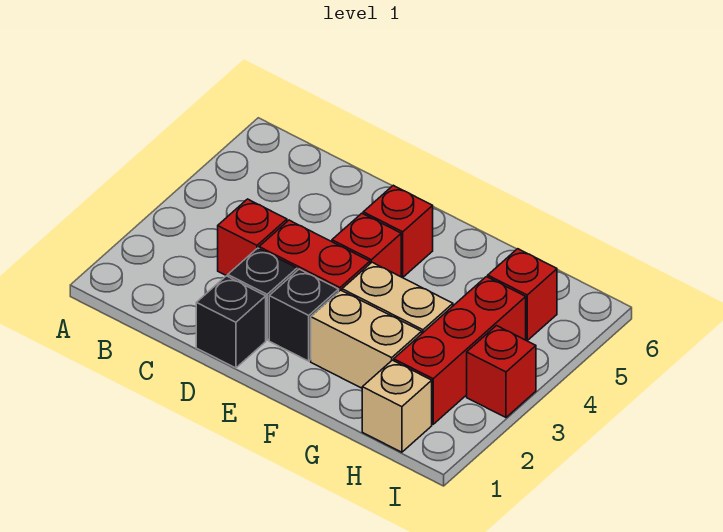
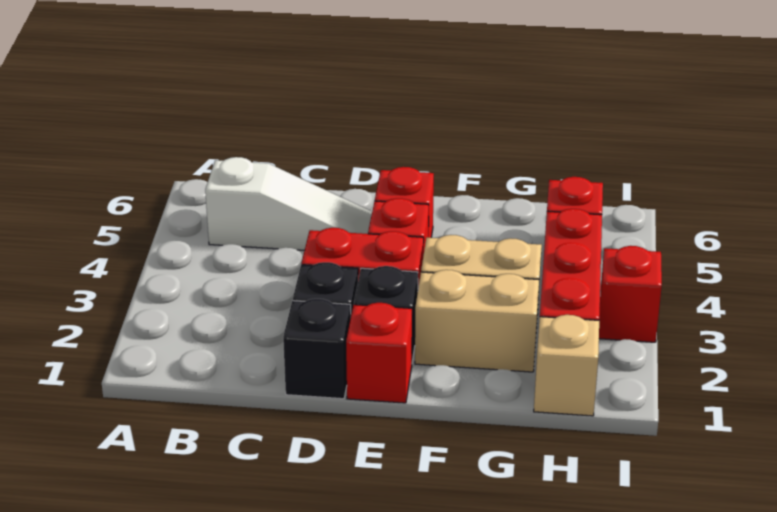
none -> white 1x3 slope [205,157,372,250]
red 1x1 brick [218,199,287,276] -> red 1x1 brick moved to [346,303,412,403]

